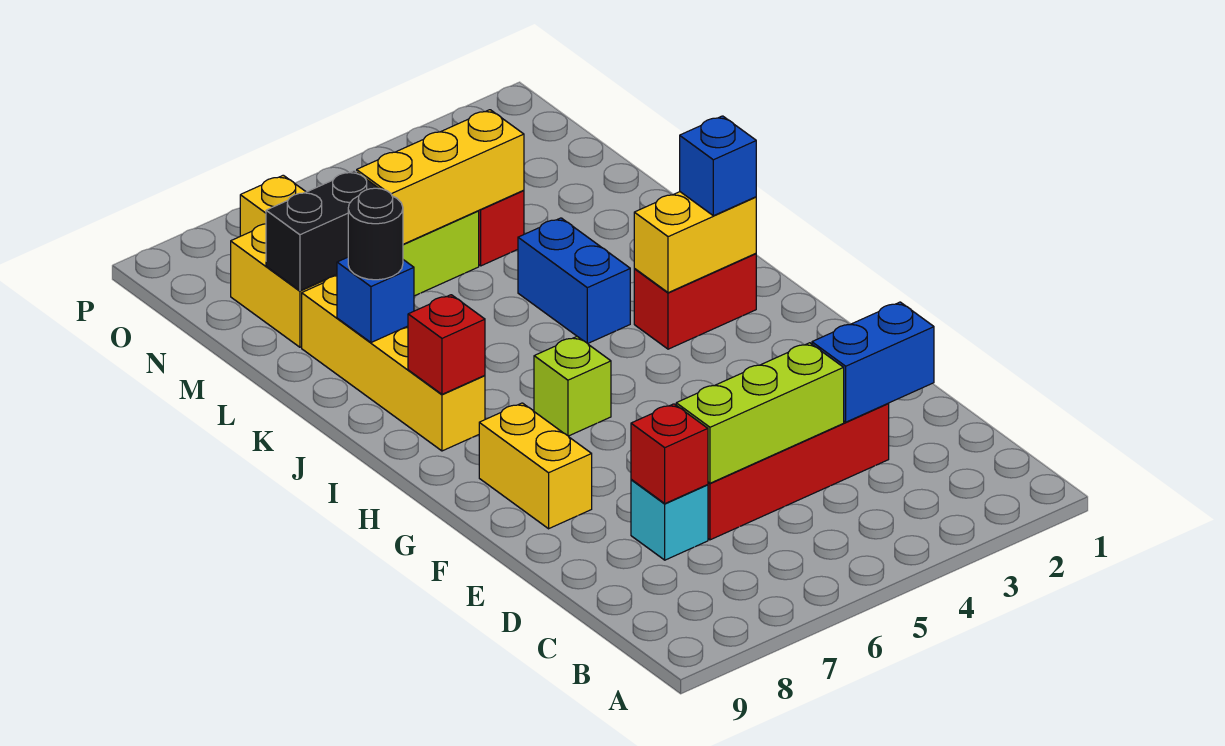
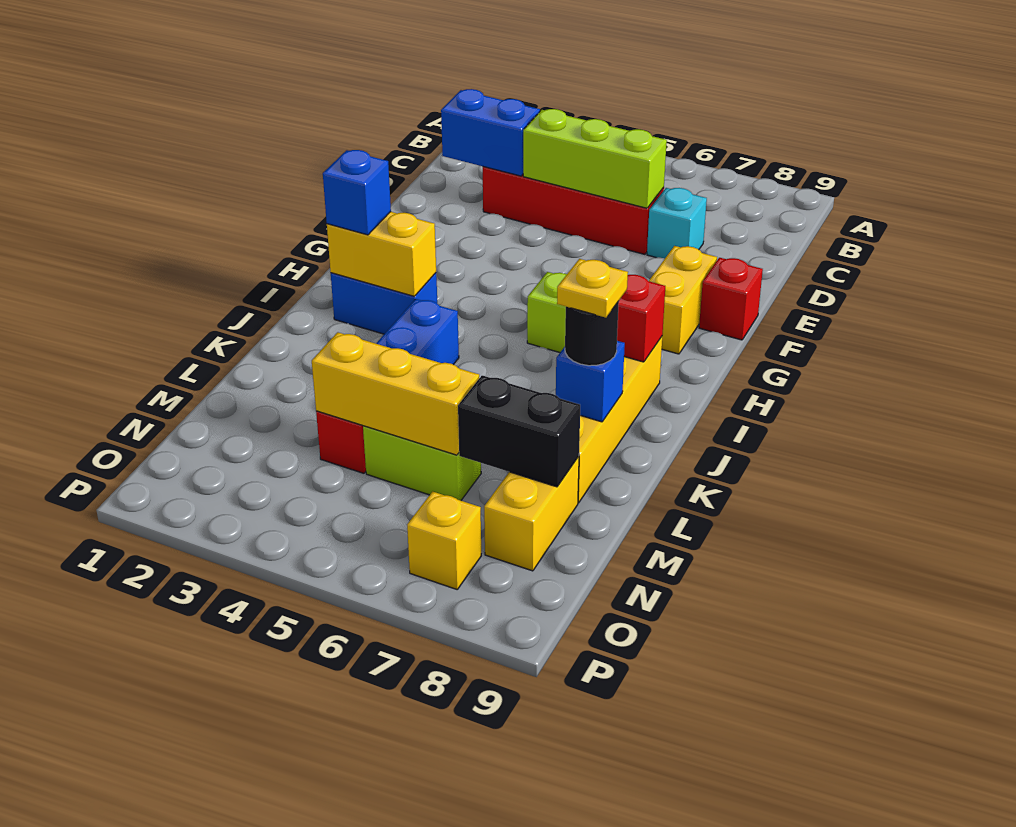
red 1x1 brick [631,404,708,503] -> red 1x1 brick moved to [699,258,763,340]
red 1x2 brick [634,253,756,349] -> blue 1x2 brick [331,273,437,334]
none -> yellow 1x1 plate [557,259,628,318]

